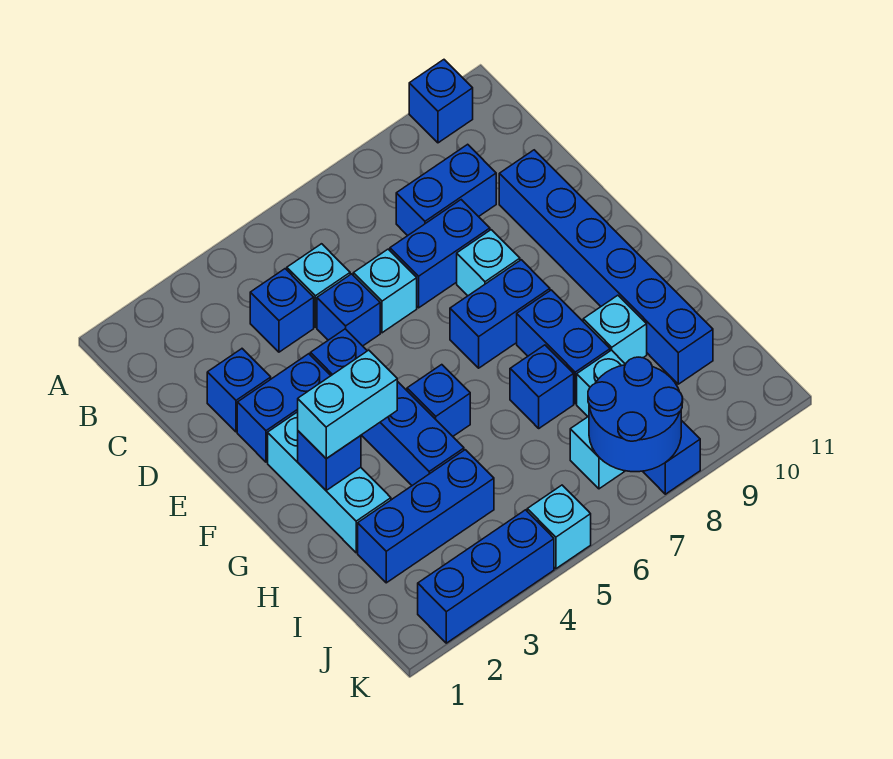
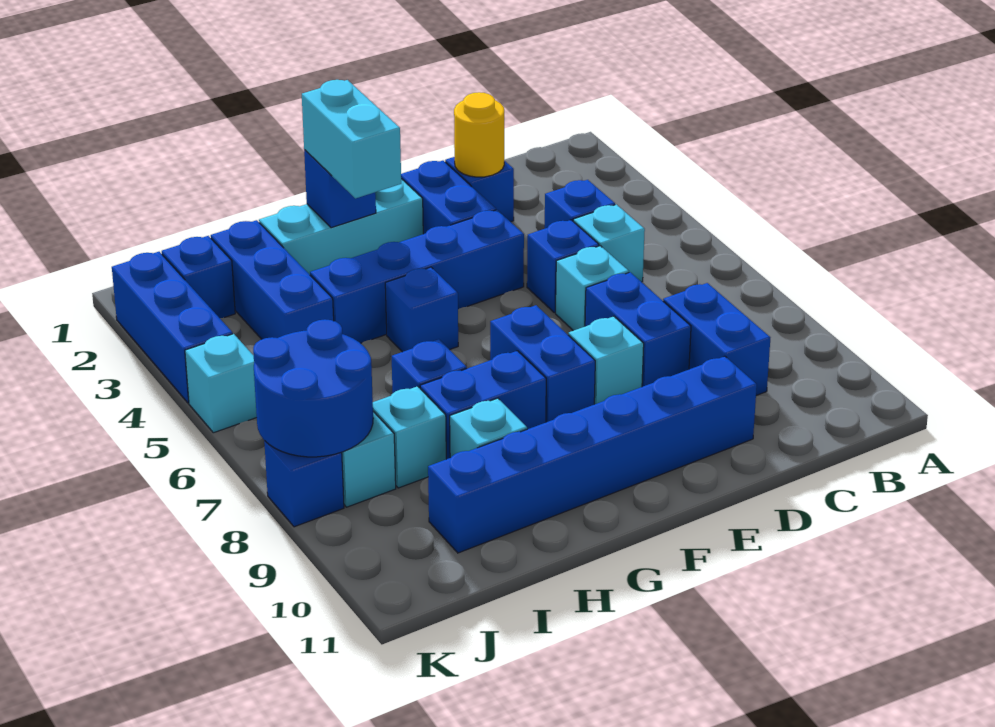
blue 1x1 brick [409,60,473,143] -> blue 1x1 brick moved to [162,236,235,318]
none -> yellow 1x1 round brick [454,92,504,177]

